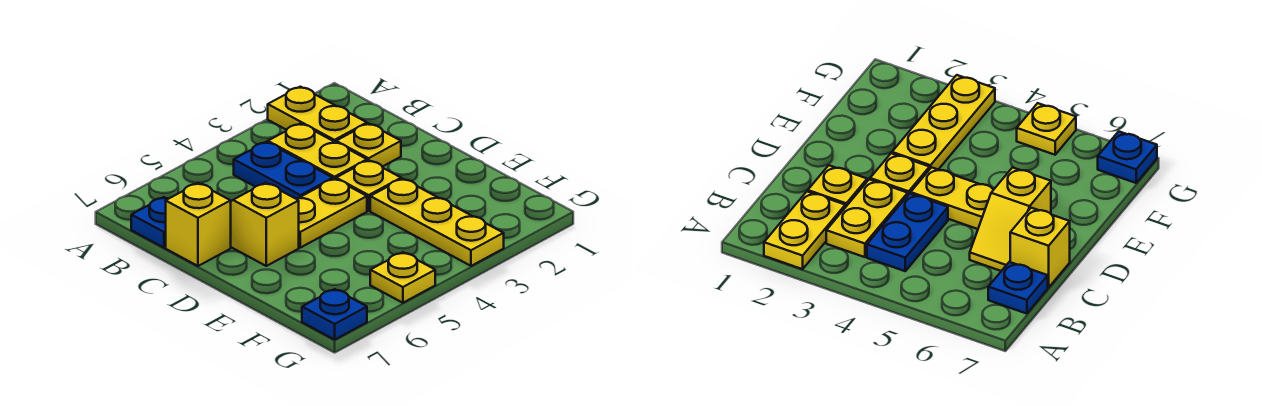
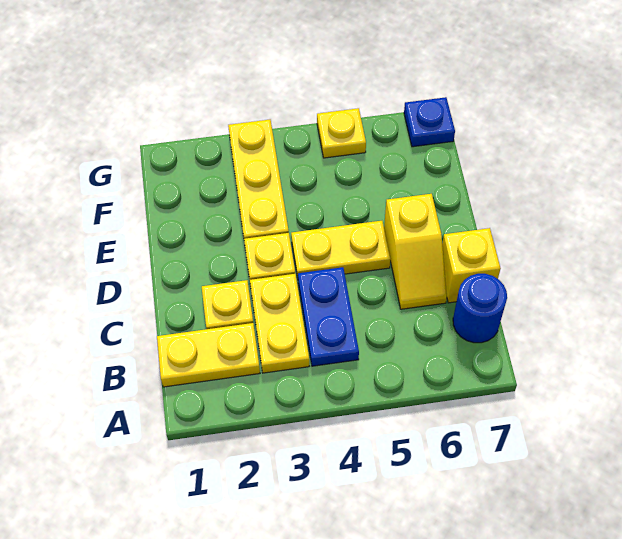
yellow 1x2 plate [268,87,367,142] -> yellow 1x2 plate turned to [157,323,260,387]
blue 1x1 plate [131,197,168,248] -> blue 1x1 round brick [453,274,507,343]

